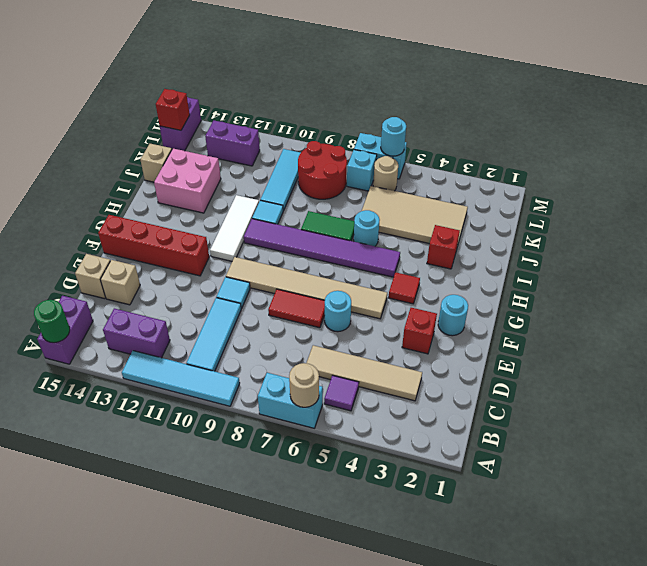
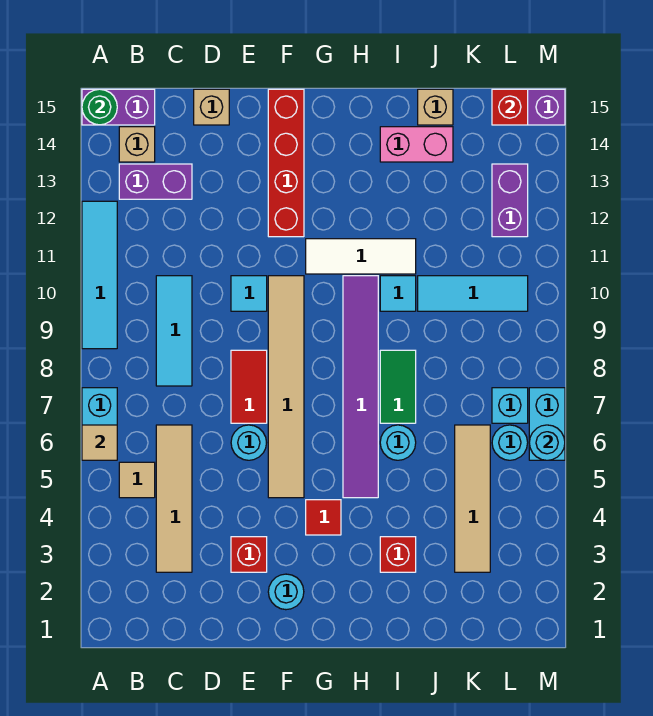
tan 1x1 round brick [289,363,319,407] -> tan 1x1 tile [82,425,117,460]
purple 1x1 tile [324,375,359,411] -> tan 1x1 tile [119,462,155,498]
cyan 1x3 tile [186,298,241,371] -> cyan 1x3 tile turned to [156,276,192,386]
purple 1x2 brick [103,308,170,358] -> purple 1x2 brick turned to [119,164,192,199]
tan 1x1 brick [101,260,140,305] -> tan 1x1 brick moved to [119,127,155,162]
pink 2x2 brick [154,149,221,213] -> pink 1x2 brick [380,127,453,162]
tan 2x4 tile [362,186,468,246] -> tan 1x4 tile [455,425,490,572]
red 2x2 round brick [298,141,347,199] -> none
tan 1x1 round brick [373,156,398,191] -> cyan 1x1 round brick [492,425,528,460]

